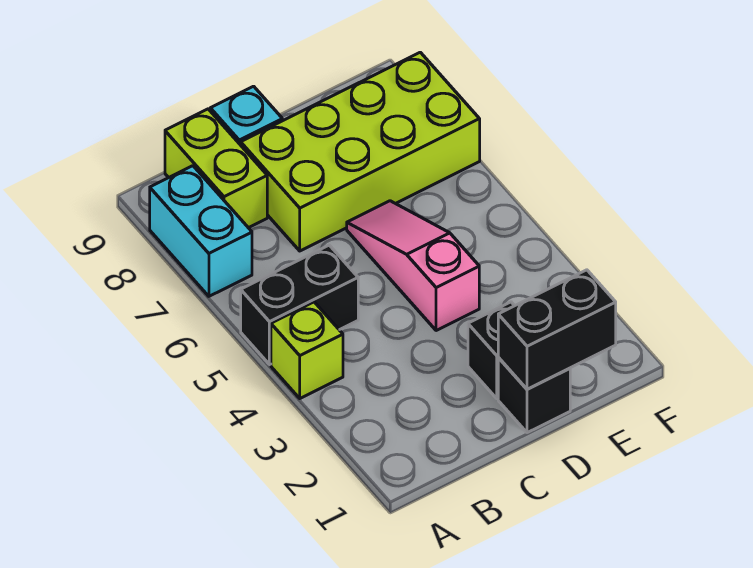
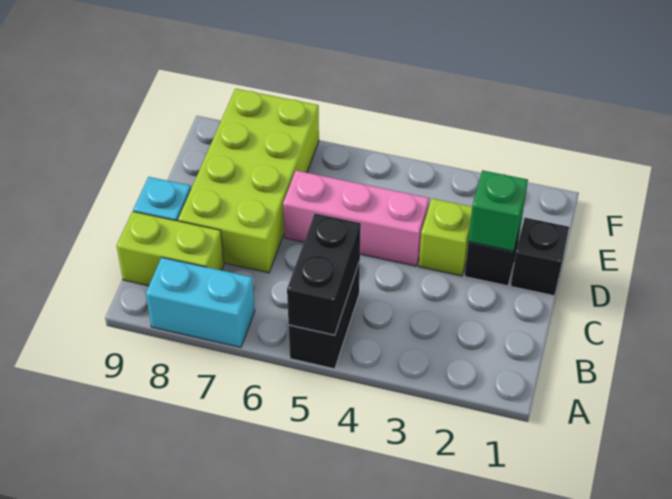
lime 1x1 brick [271,302,343,398] -> lime 1x1 brick moved to [419,199,472,276]
black 1x2 brick [498,270,616,389] -> black 1x2 brick moved to [287,214,361,335]
none -> green 1x1 brick [468,170,528,251]
pink 1x3 slope [347,201,479,331] -> pink 1x3 brick [283,171,429,266]

